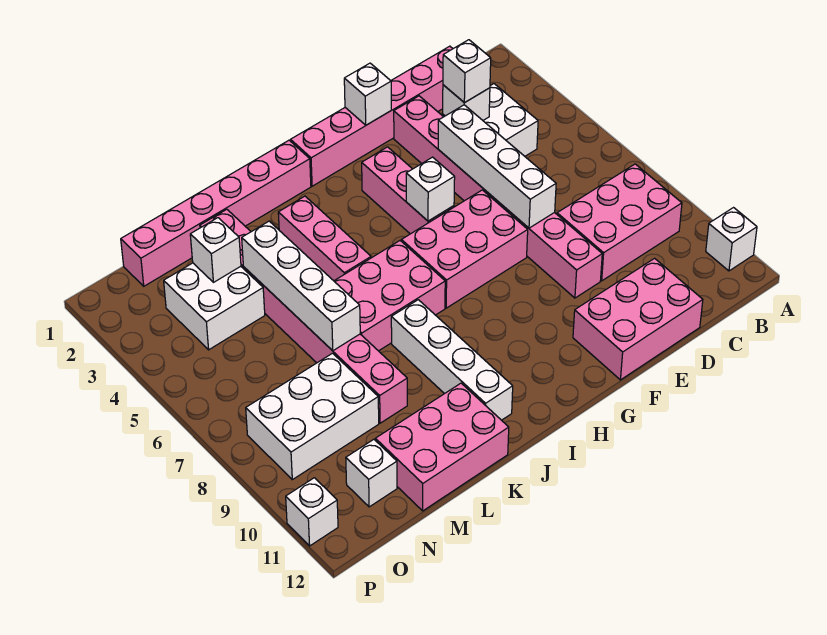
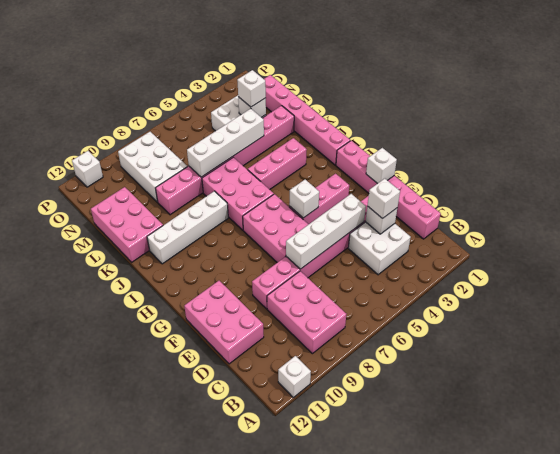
white 1x1 brick [346,439,397,507] -> white 1x1 brick moved to [237,70,266,107]

